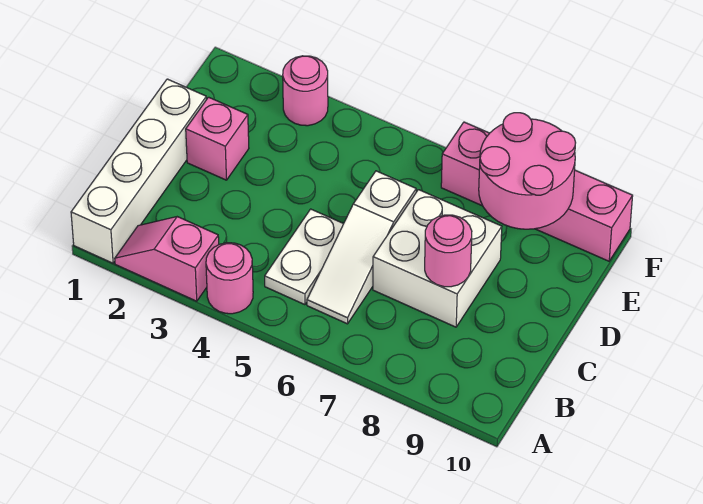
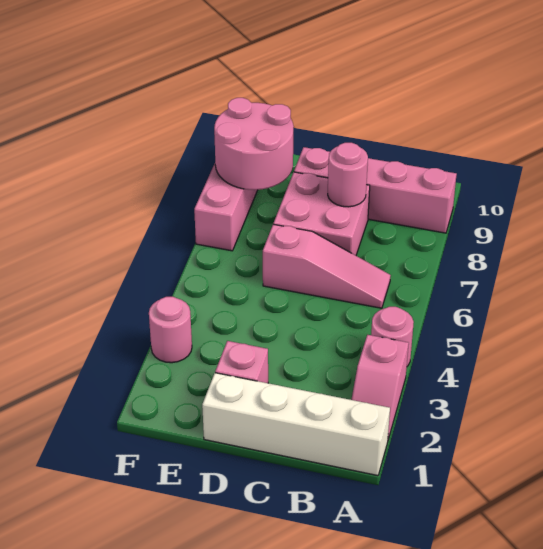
none -> pink 1x4 brick [294,147,457,233]
white 1x2 plate [265,209,343,305] -> none
white 1x3 slope [307,171,416,324] -> pink 1x3 slope [263,224,391,308]
white 2x2 brick [373,190,502,327] -> pink 2x2 brick [273,172,370,255]

